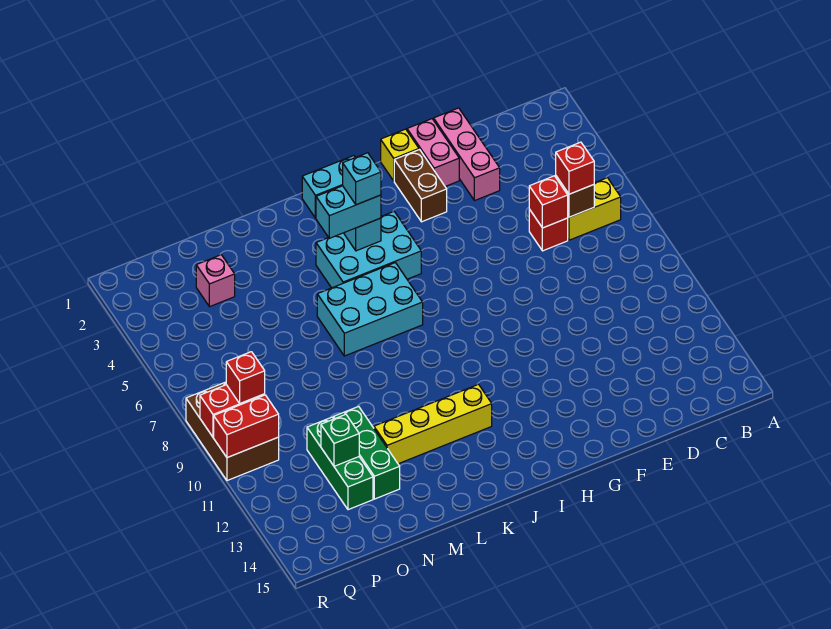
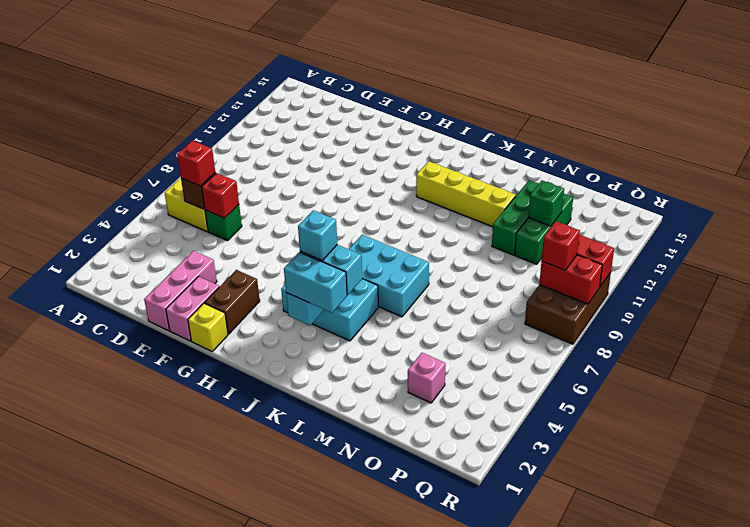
red 1x1 brick [529,209,568,251] -> green 1x1 brick [205,205,242,241]

